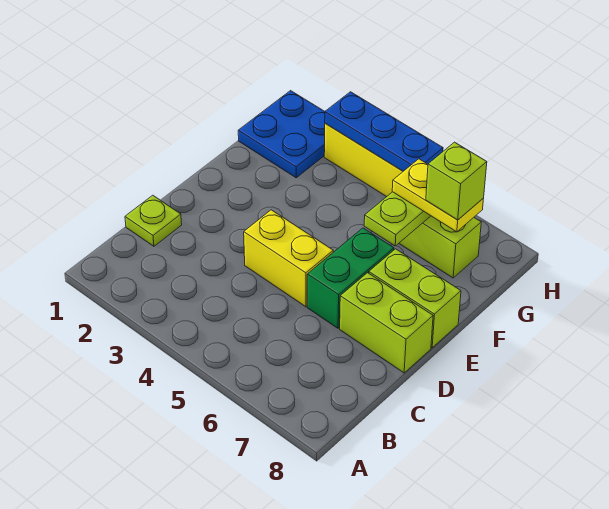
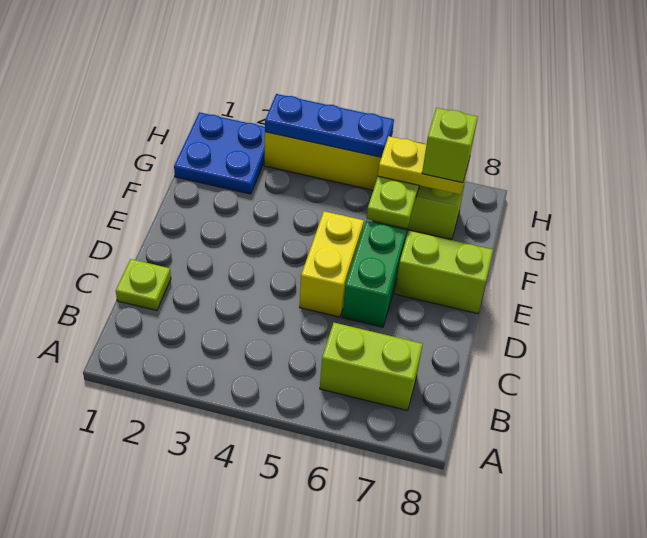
yellow 1x2 brick [244,210,333,307] -> yellow 1x2 brick turned to [300,211,364,317]
lime 1x2 brick [340,273,433,373] -> lime 1x2 brick moved to [320,323,423,410]

